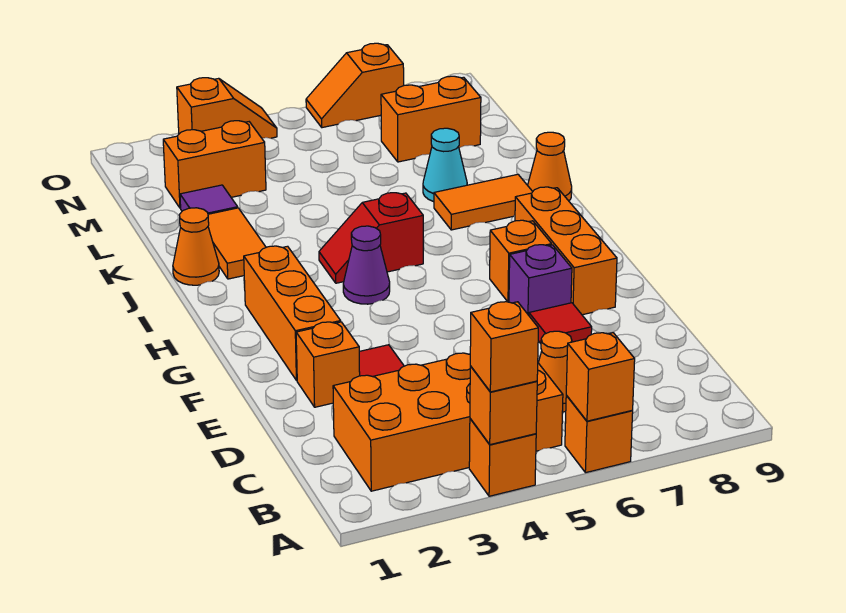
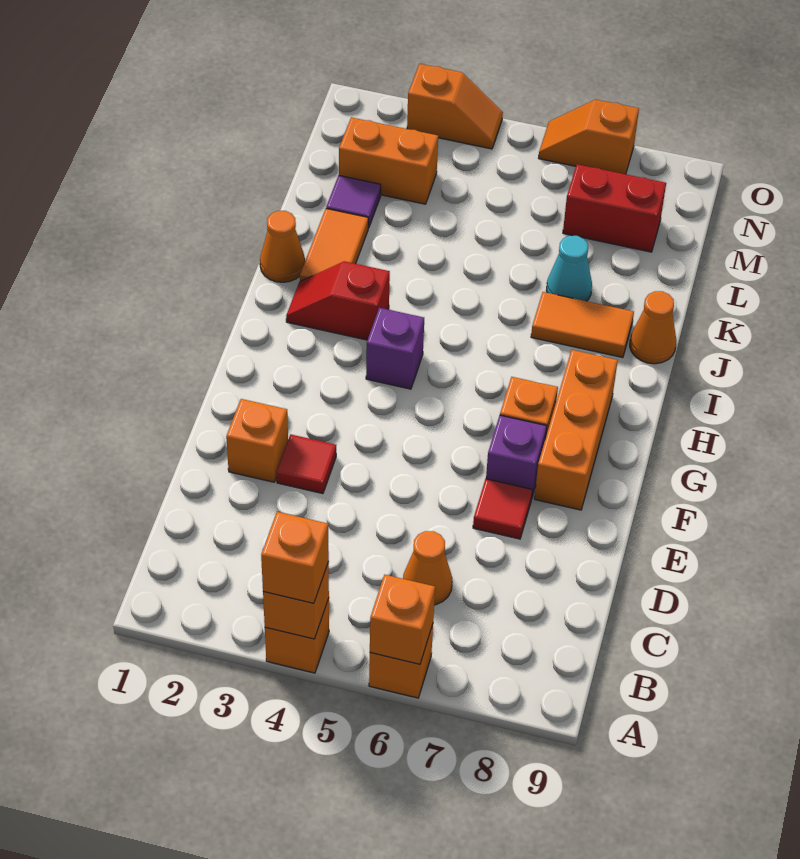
orange 2x4 brick [333,353,563,491] -> none
orange 1x3 brick [244,246,341,381] -> none
purple 1x1 cone [343,226,390,304] -> purple 1x1 brick [366,308,424,389]
red 1x2 slope [319,193,423,283] -> red 1x2 slope moved to [286,261,390,340]
orange 1x2 brick [381,76,481,162] -> red 1x2 brick [563,164,666,252]

